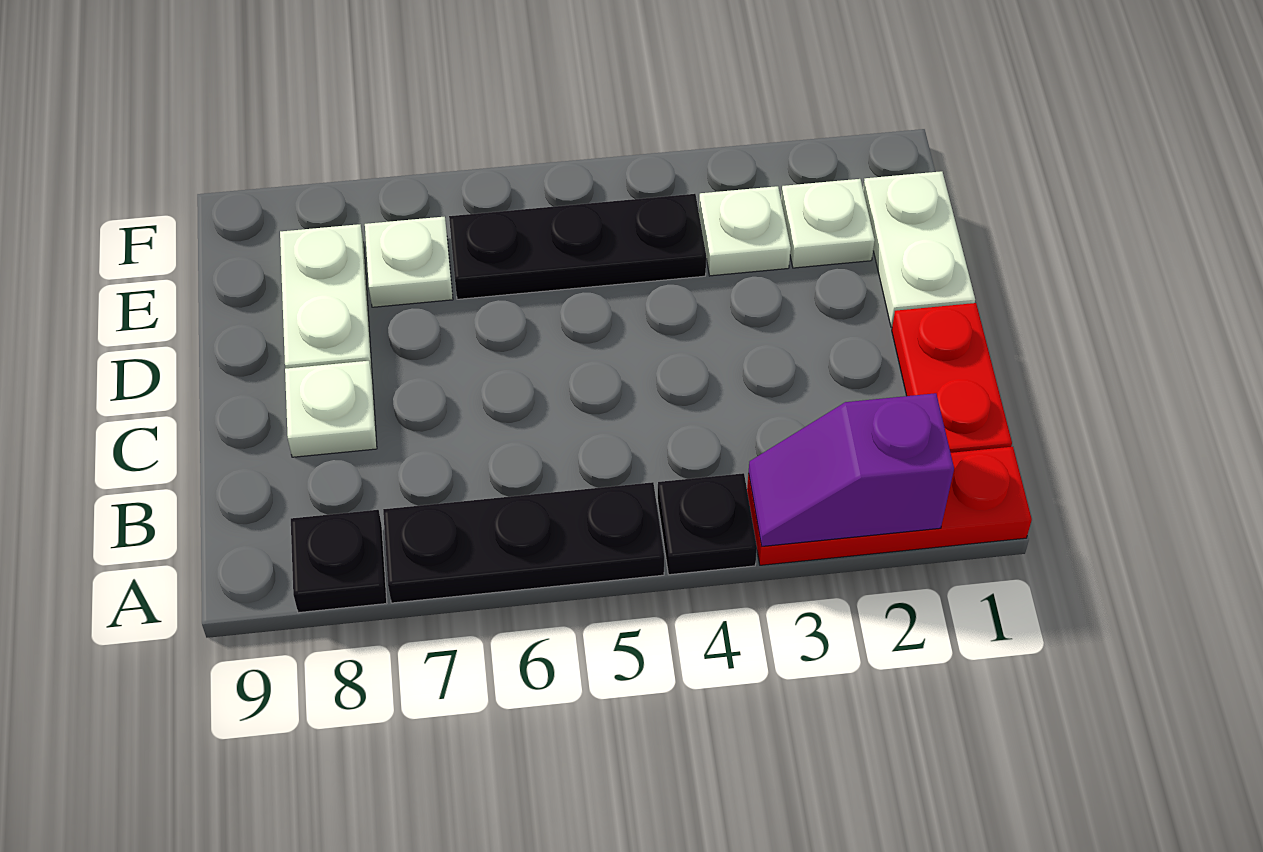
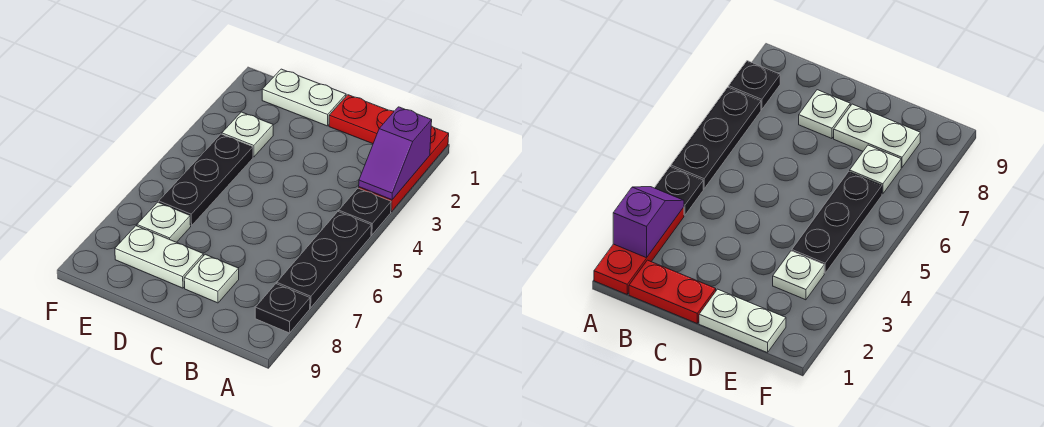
white 1x1 plate [781,179,875,268] -> none

